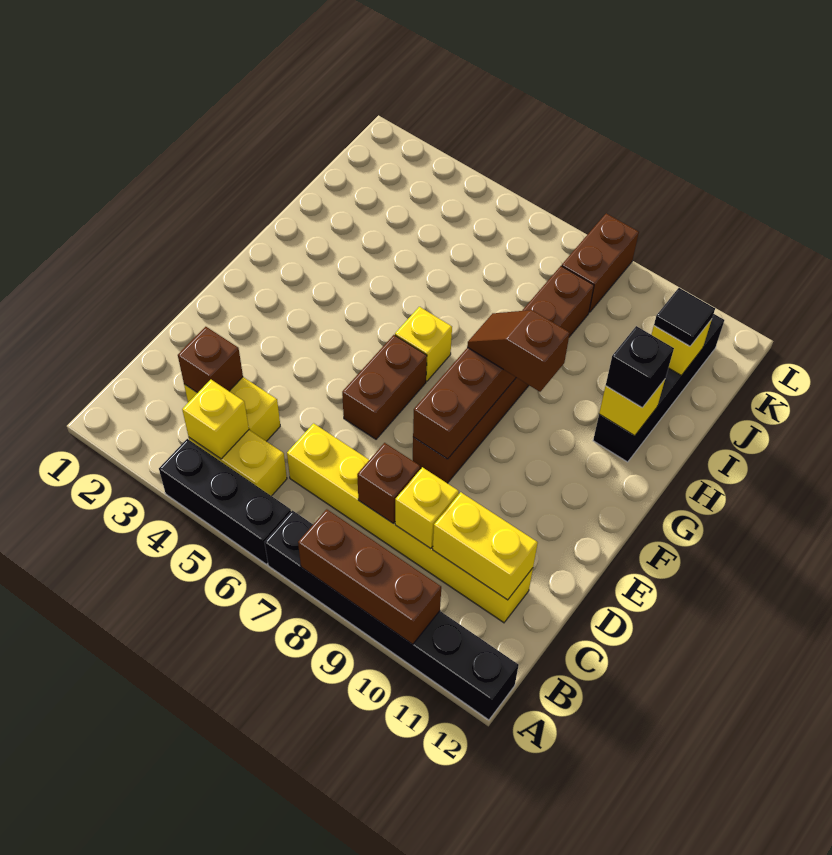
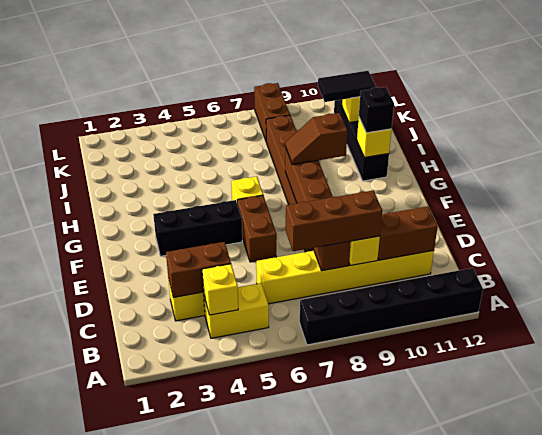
black 1x3 brick [159,439,291,564] -> black 1x3 brick moved to [153,200,242,256]
brown 1x3 brick [298,509,441,644] -> brown 1x3 brick moved to [286,190,382,251]
brown 1x1 brick [178,327,243,393] -> brown 1x2 brick [166,242,231,298]
yellow 1x2 brick [433,492,538,600] -> brown 1x2 brick [378,206,438,260]
black 1x1 tile [654,288,715,346] -> black 1x2 tile [318,71,376,102]

